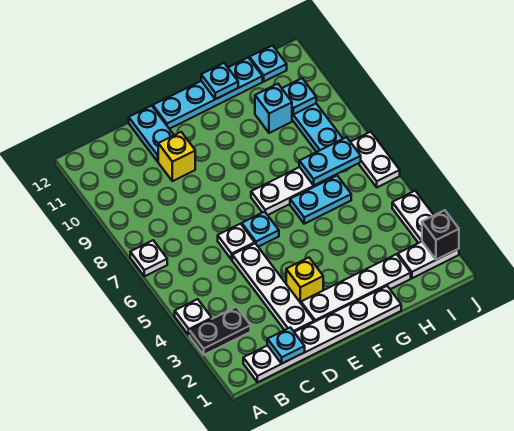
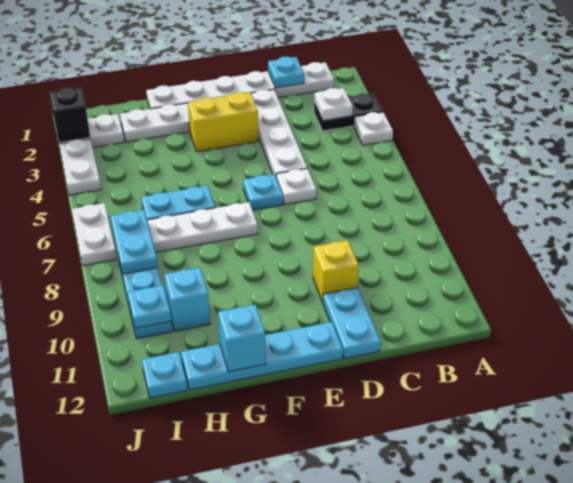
white 1x1 plate [130,240,167,276] -> white 1x1 plate moved to [314,88,353,121]
yellow 1x1 brick [286,258,323,303] -> yellow 1x2 brick [188,92,258,152]
cyan 1x1 plate [201,63,238,99] -> cyan 1x1 brick [218,305,266,372]
cyan 1x2 plate [299,137,361,185] -> cyan 1x2 plate turned to [110,210,158,274]

